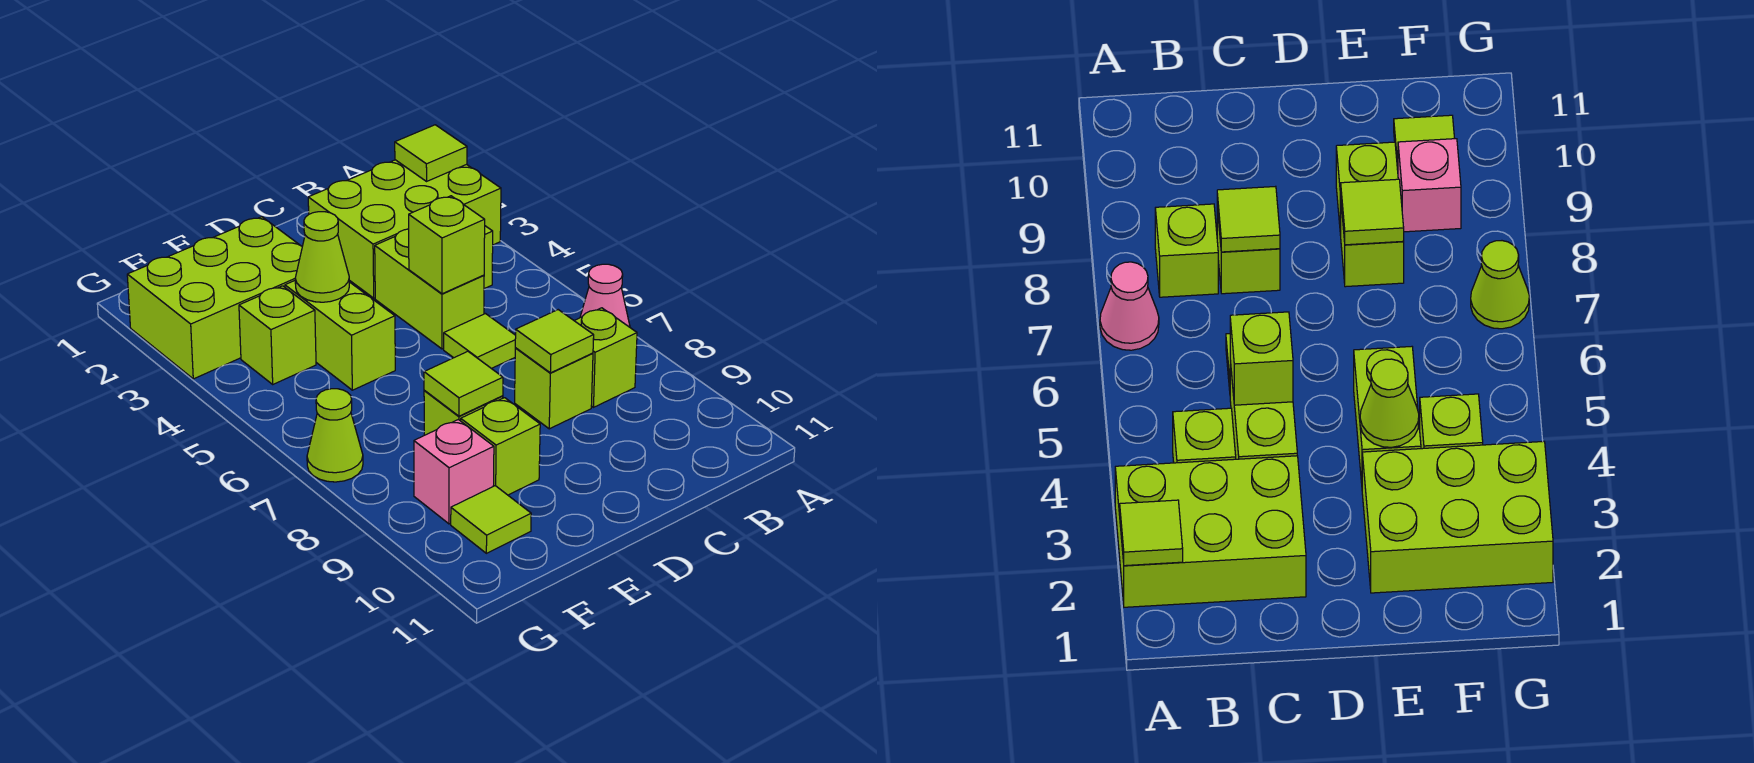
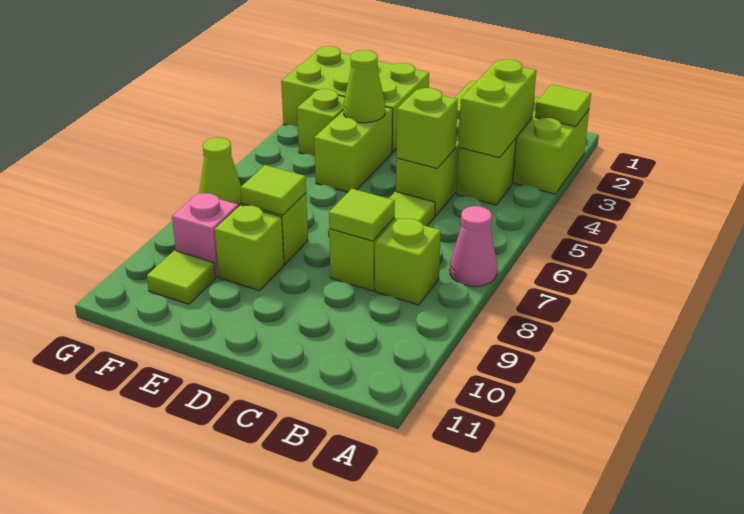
none -> lime 1x2 brick [459,59,536,158]

